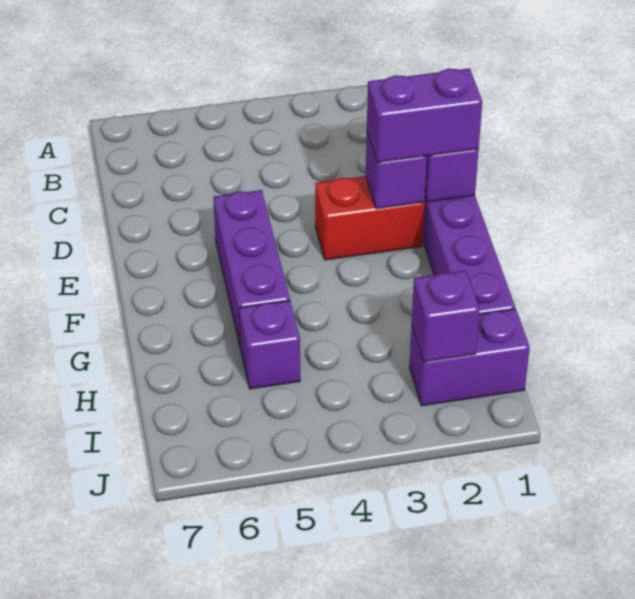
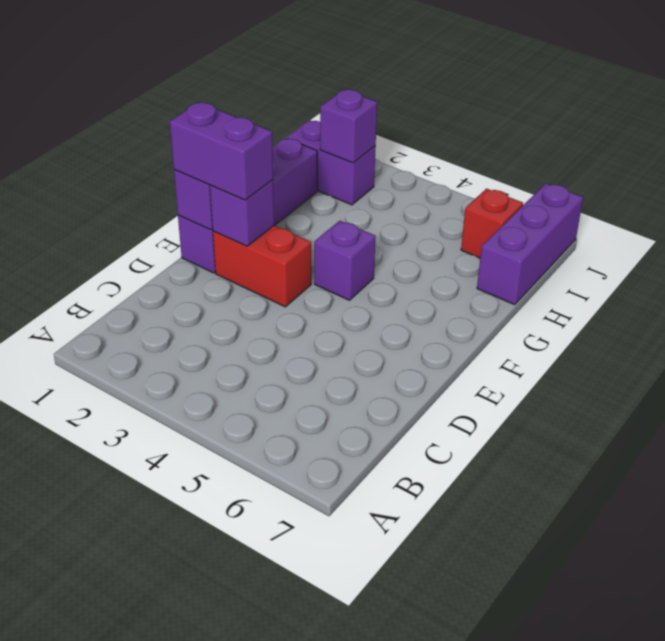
purple 1x3 brick [213,190,290,349] -> purple 1x3 brick moved to [477,183,583,305]
purple 1x1 brick [239,301,300,389] -> purple 1x1 brick moved to [314,221,376,300]
none -> red 1x1 brick [461,189,523,258]

